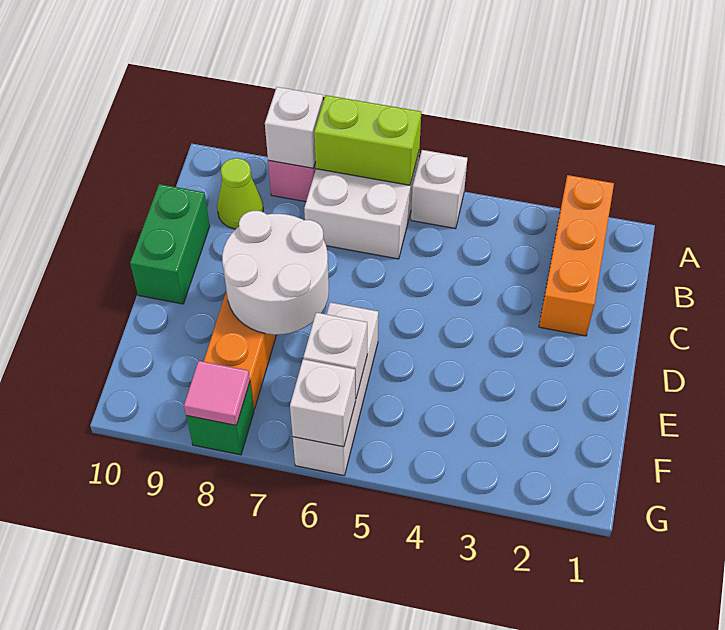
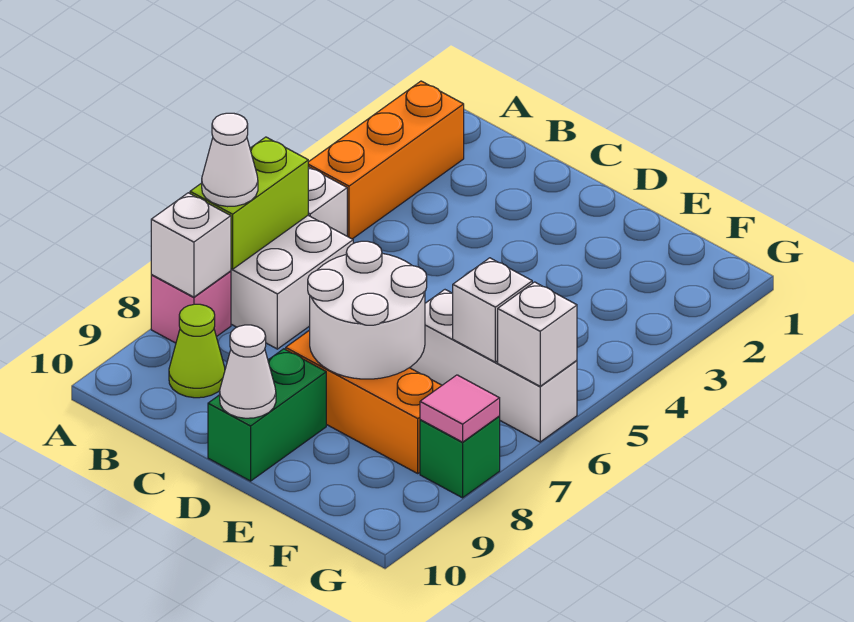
orange 1x3 brick [539,175,614,336] -> orange 1x3 brick turned to [308,81,464,239]
none -> white 1x1 cone [202,113,258,207]
green 1x2 brick [130,184,210,304] -> green 1x2 brick turned to [208,349,326,481]
none -> white 1x1 cone [220,325,276,418]

